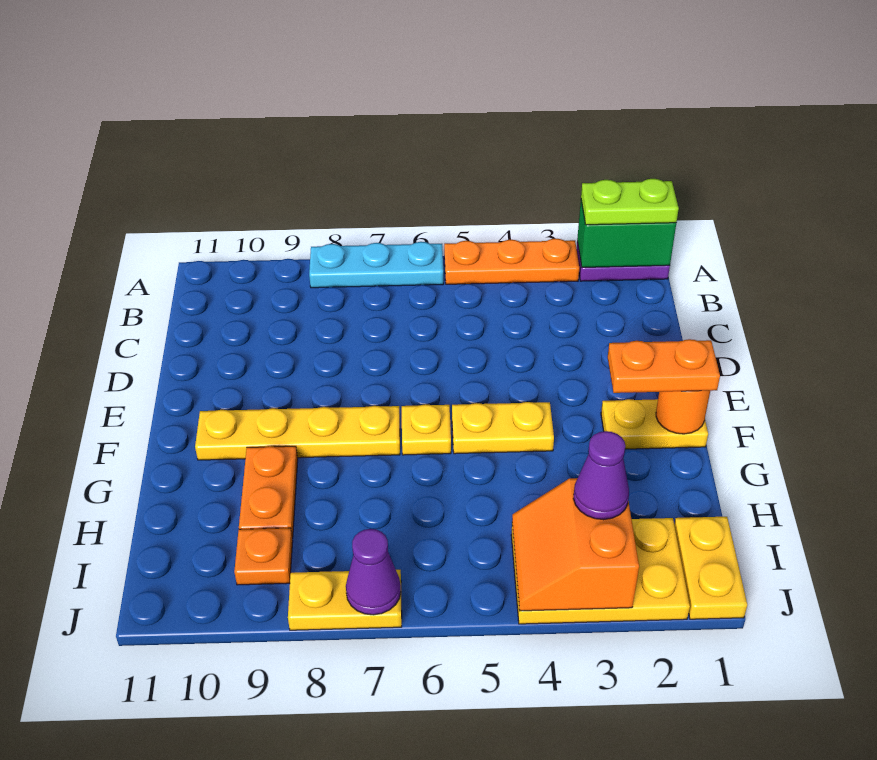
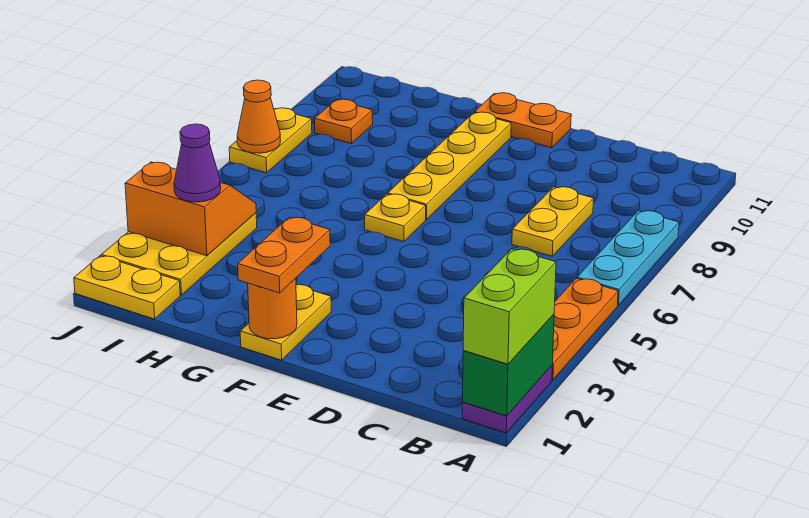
lime 1x2 plate [581,179,679,225] -> lime 1x2 brick [463,249,556,364]
yellow 1x2 plate [452,402,554,454] -> yellow 1x2 plate moved to [512,187,594,256]
orange 1x2 plate [239,446,298,539] -> orange 1x2 plate moved to [475,93,571,148]
purple 1x1 cone [346,529,401,615] -> orange 1x1 cone [237,80,280,153]

